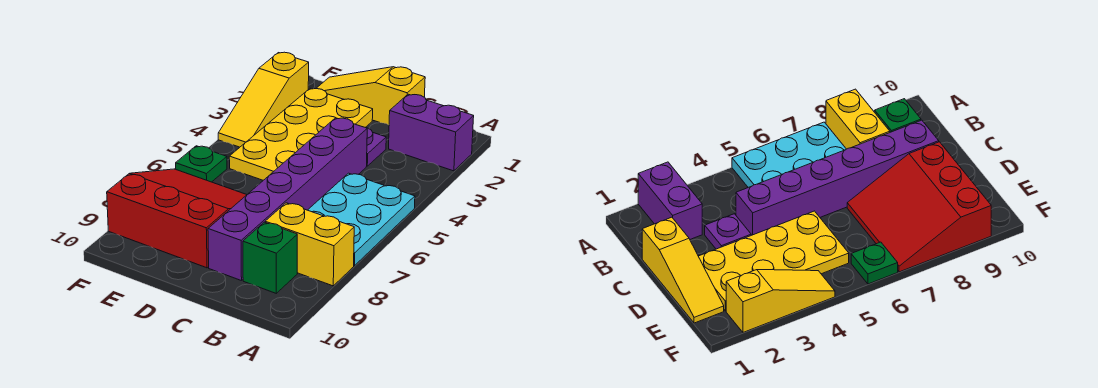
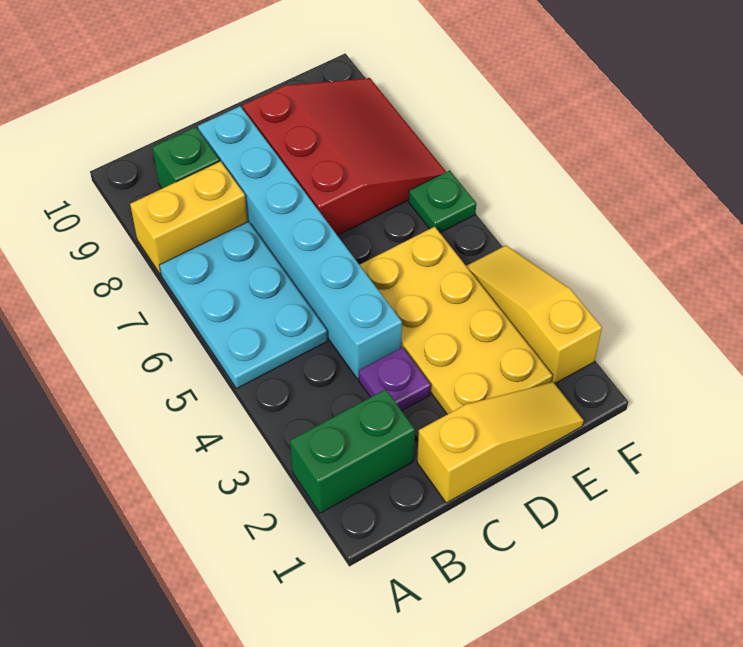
purple 1x2 brick [389,94,474,171] -> green 1x2 brick [290,389,415,513]
purple 1x6 brick [208,118,367,281] -> cyan 1x6 brick [198,106,402,379]
red 3x3 slope [107,169,247,268] -> red 3x3 slope turned to [243,78,446,236]

